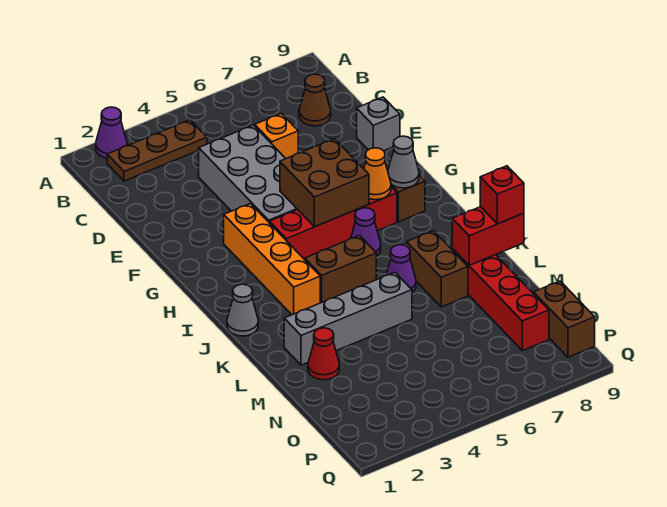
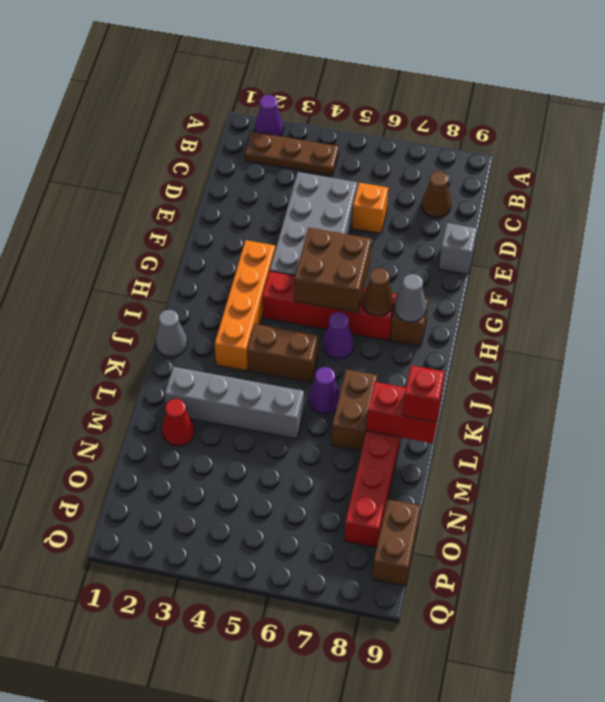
orange 1x1 cone [364,148,391,200] -> brown 1x1 cone [362,268,394,316]

